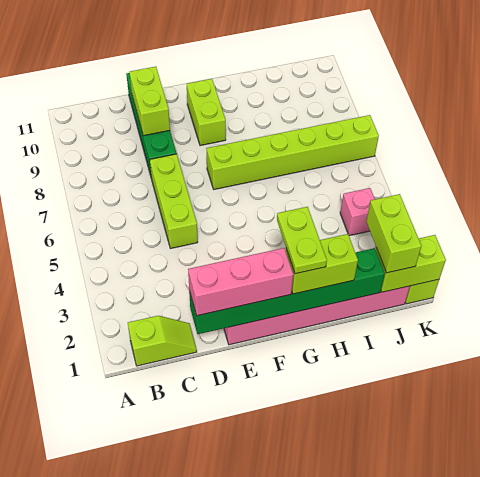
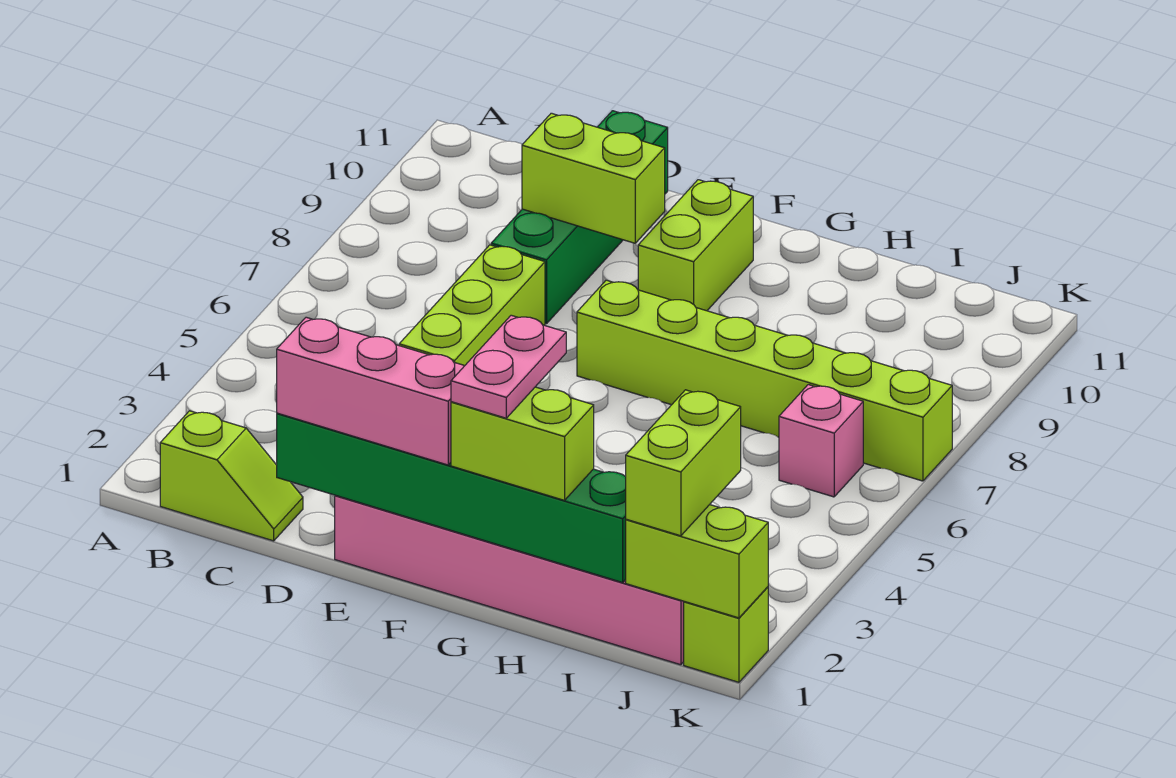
lime 1x2 brick [130,67,170,136] -> lime 1x2 brick turned to [522,113,665,243]
lime 1x2 plate [277,207,327,274] -> pink 1x2 plate [451,315,566,418]
pink 1x1 brick [340,188,375,236] -> pink 1x1 brick moved to [779,385,863,497]

